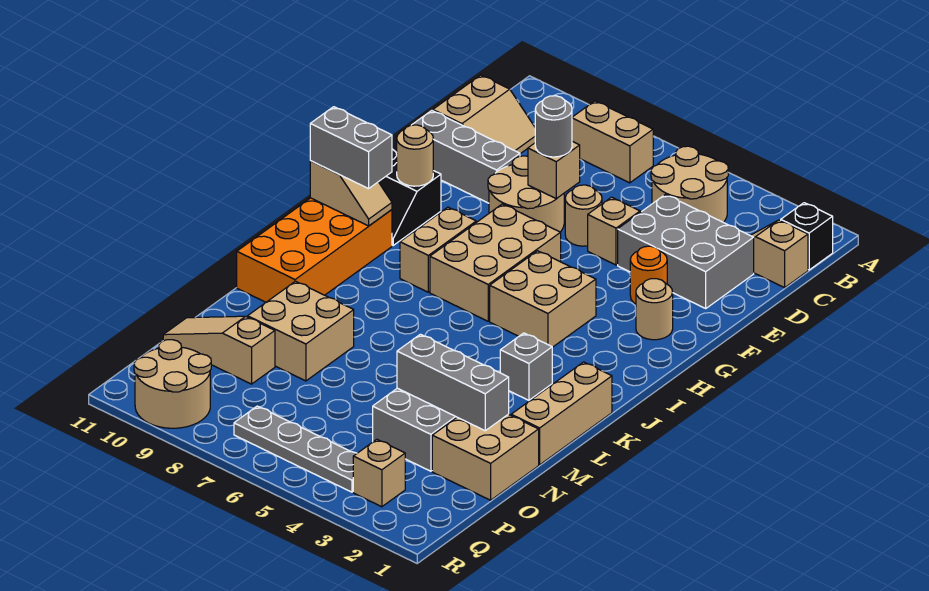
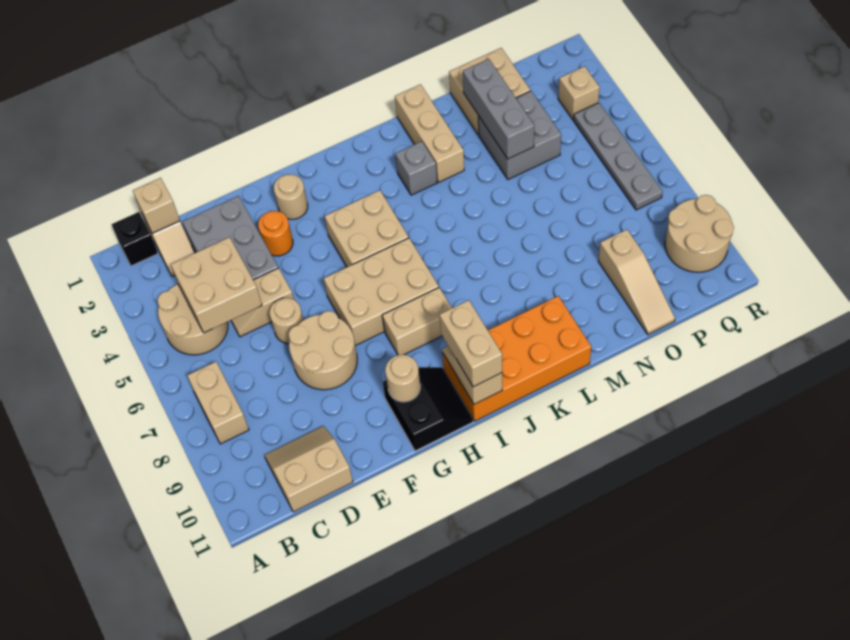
tan 1x1 brick [528,141,580,199] -> tan 1x1 brick moved to [133,178,180,233]
grey 1x1 round brick [535,96,572,157] -> none
grey 1x3 brick [412,111,520,203] -> none
grey 1x2 brick [310,107,392,189] -> tan 1x2 brick [440,300,502,387]
tan 1x3 brick [511,362,612,465] -> tan 1x3 brick turned to [395,84,464,182]
tan 2x2 brick [248,281,354,381] -> tan 2x2 brick moved to [171,237,262,333]

